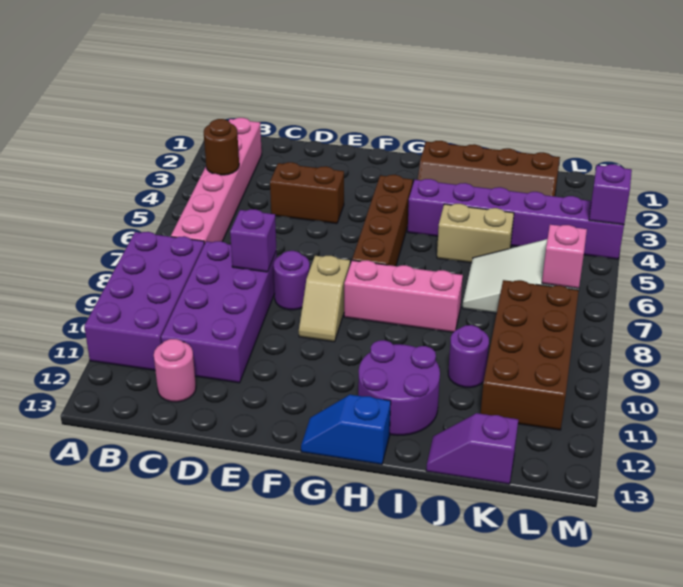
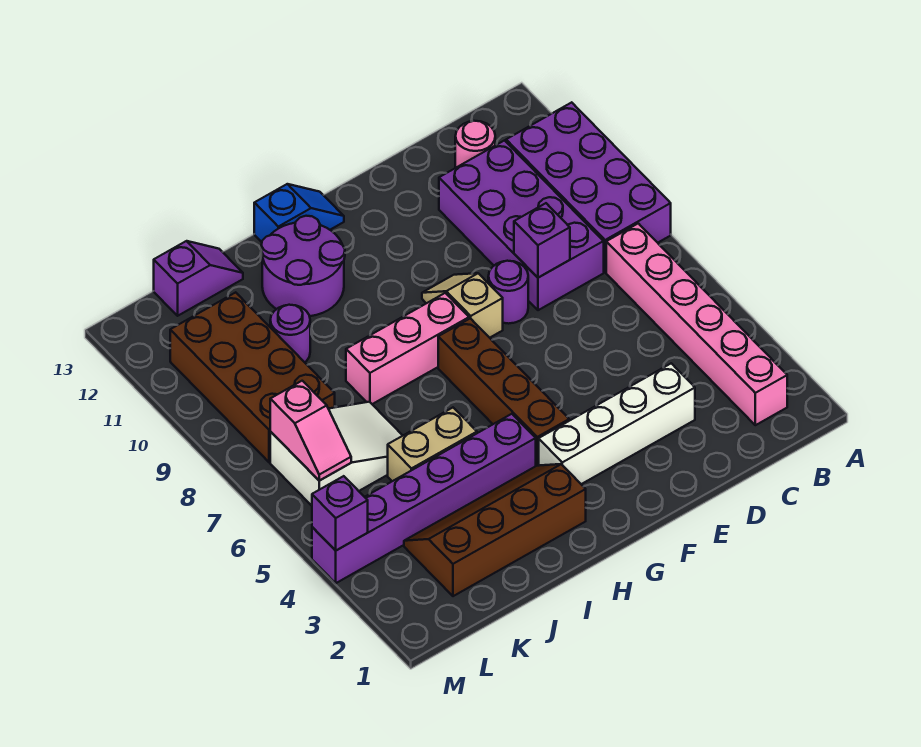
brown 1x1 round brick [204,119,239,175] -> none
none -> white 1x4 brick [539,363,695,484]
brown 1x2 brick [270,162,344,224] -> none

